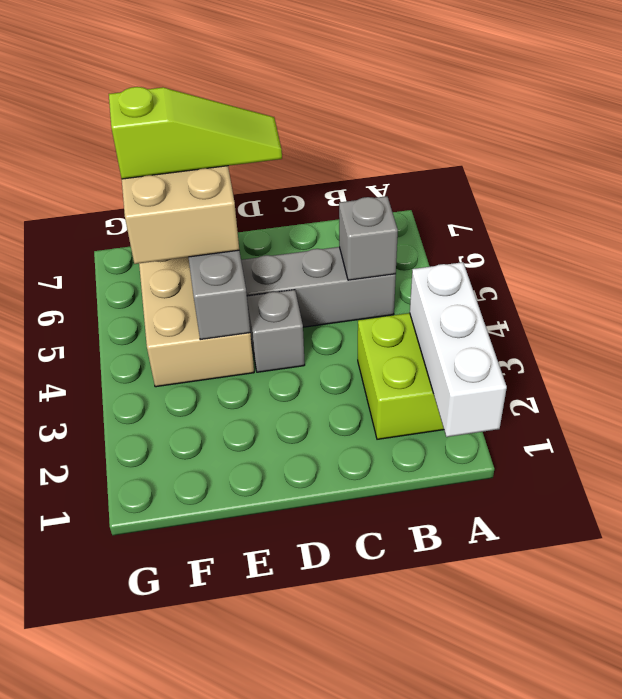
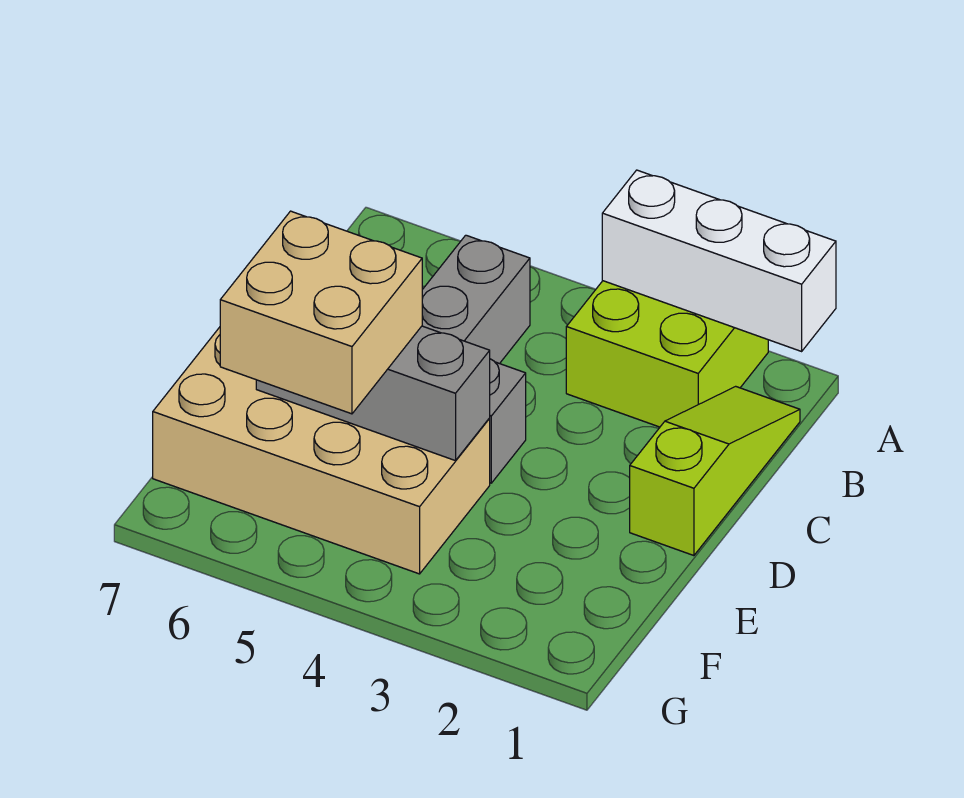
grey 1x1 brick [339,196,398,280] -> none
lime 1x3 slope [109,87,282,179] -> lime 1x3 slope moved to [630,386,800,556]

